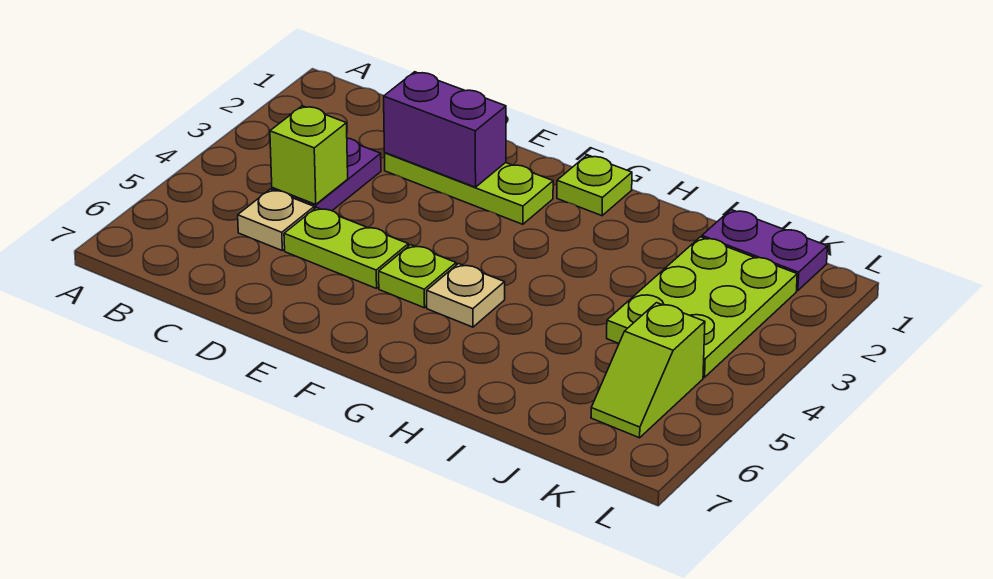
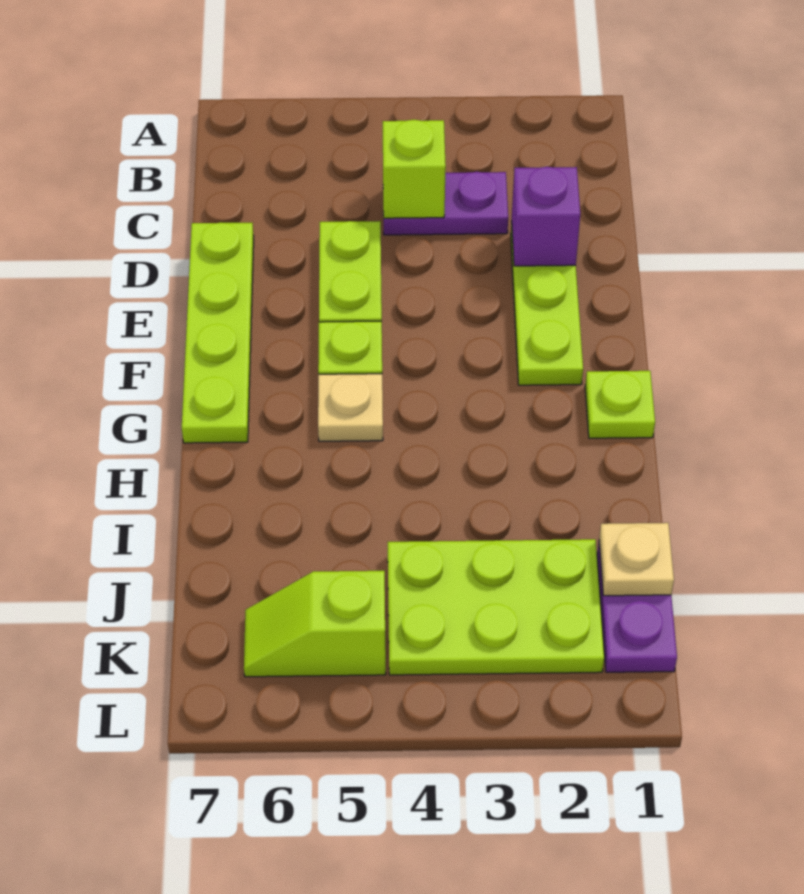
tan 1x1 plate [238,189,314,250] -> tan 1x1 plate moved to [599,523,674,596]
purple 1x2 brick [384,72,506,187] -> purple 1x1 brick [512,167,580,266]
none -> lime 1x4 plate [182,222,254,443]

